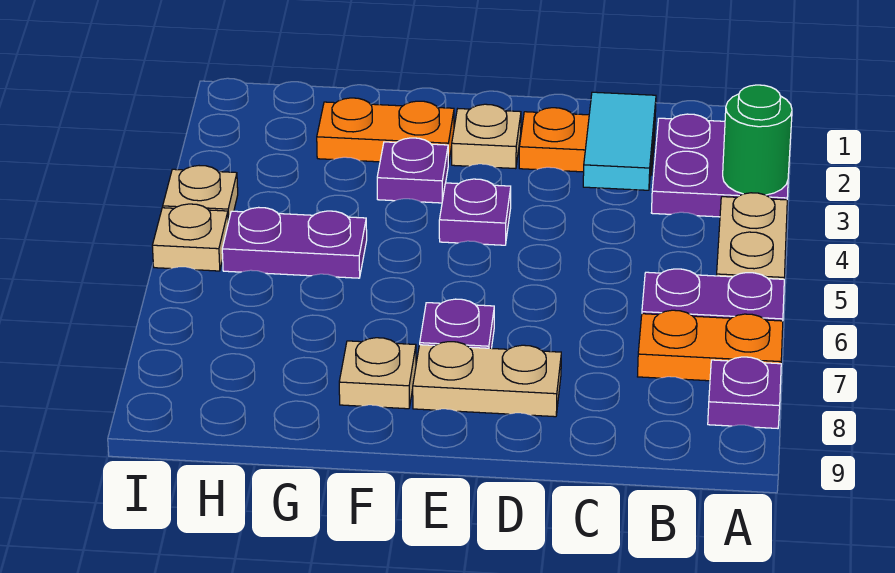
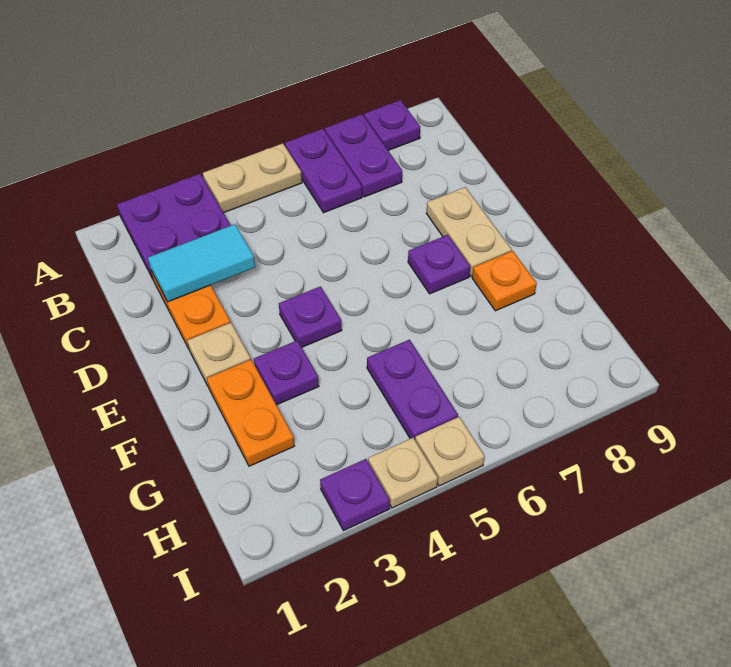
green 1x1 round brick [723,85,792,195] -> none
orange 1x2 plate [638,310,783,381] -> purple 1x2 plate [325,114,402,197]
tan 1x1 plate [339,338,416,409] -> orange 1x1 plate [472,251,537,311]
none -> purple 1x1 plate [320,459,390,531]

